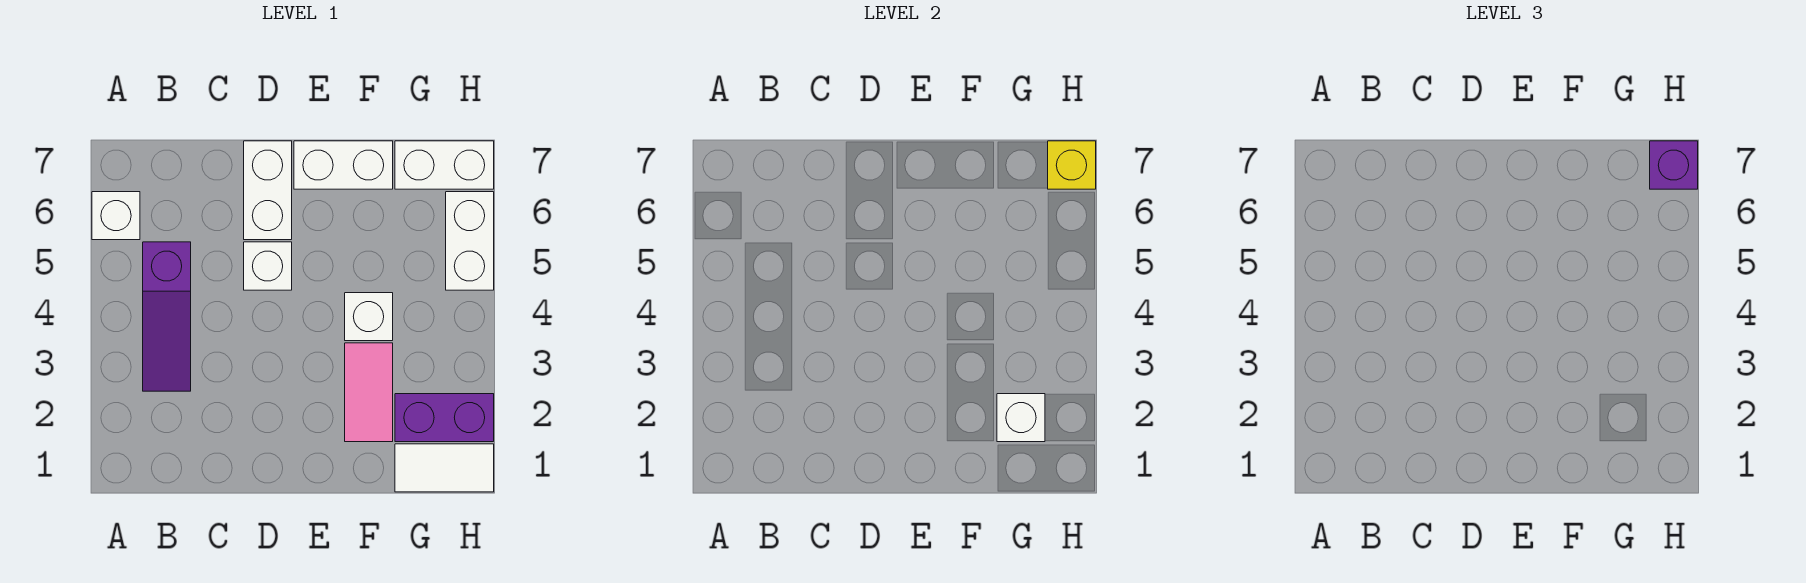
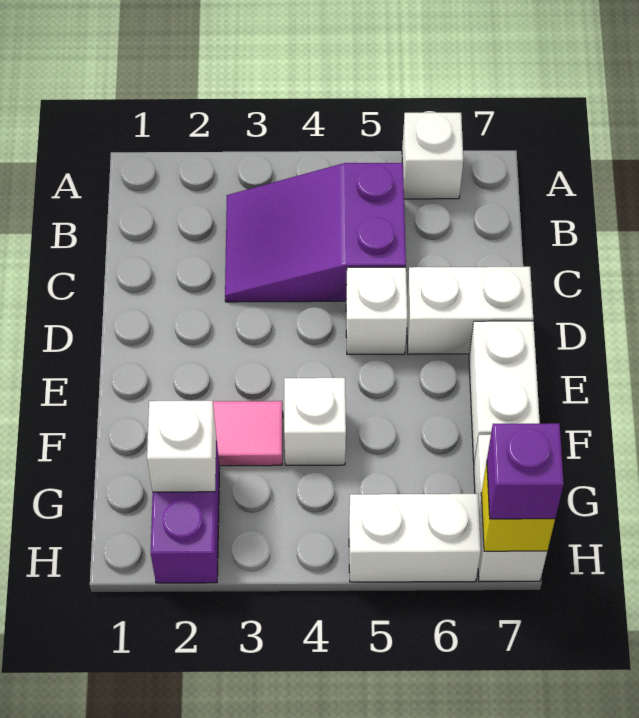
purple 1x3 slope [143,242,191,391] -> purple 2x3 slope [225,163,406,302]
white 1x2 tile [395,444,494,492] -> none

